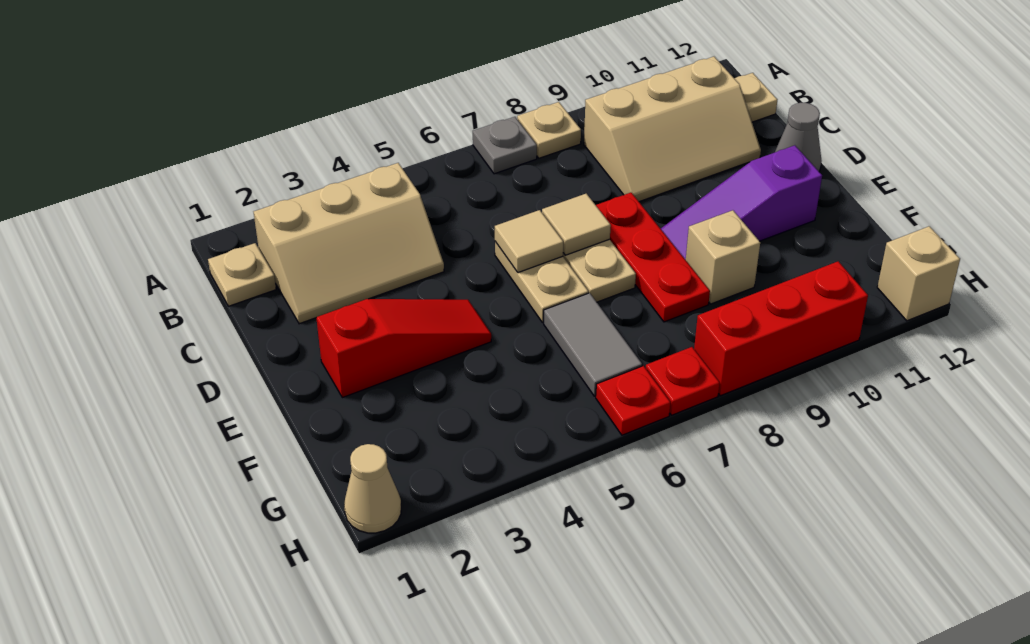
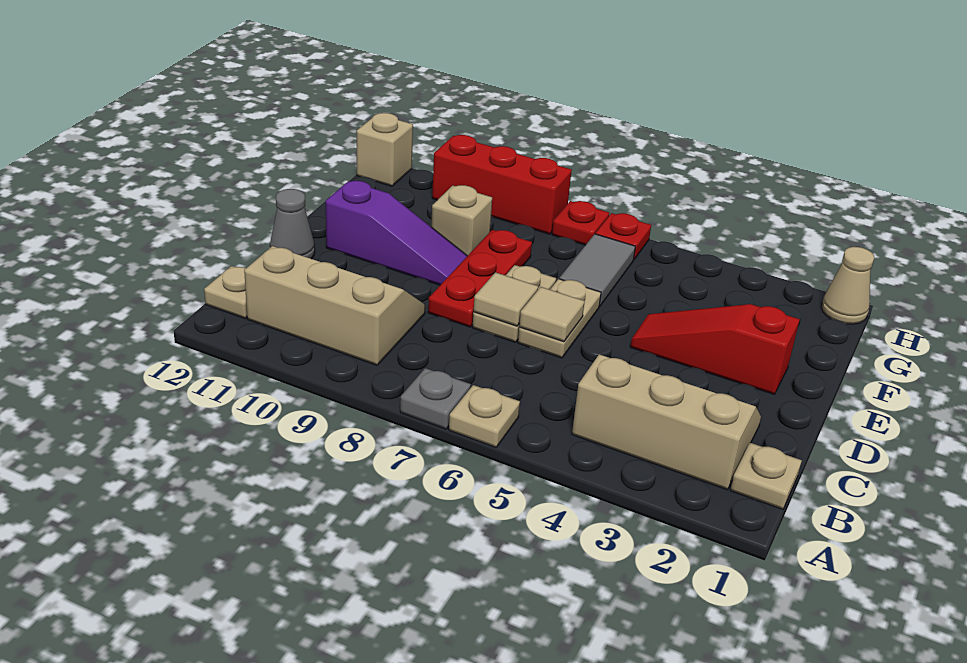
tan 1x1 plate [517,102,581,158] -> tan 1x1 plate moved to [449,385,520,447]

